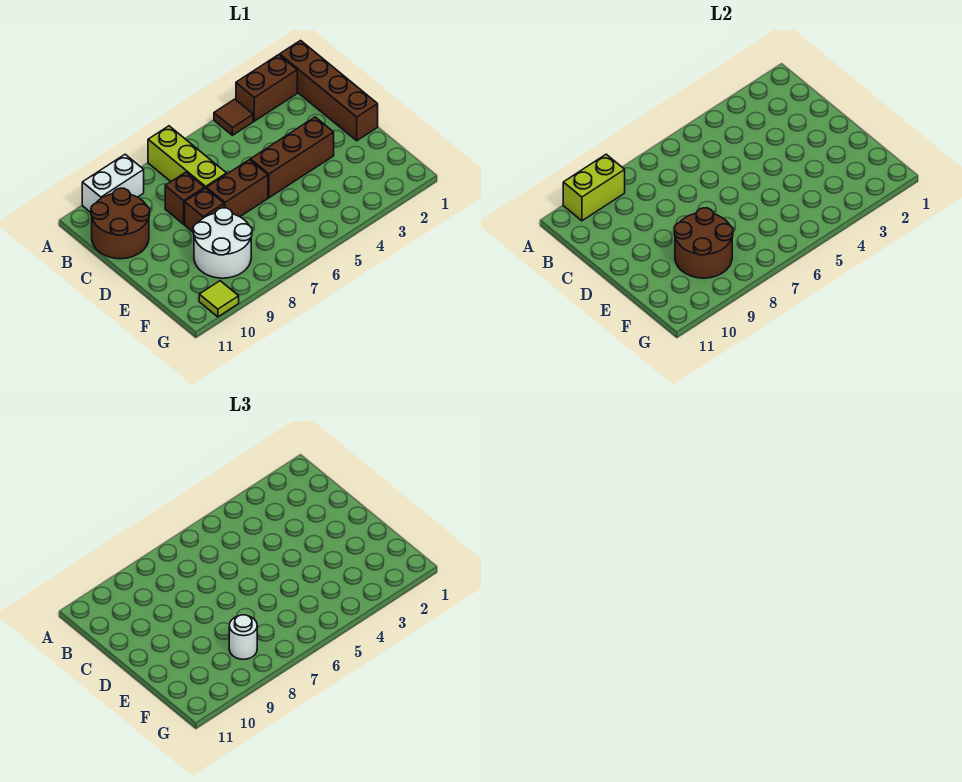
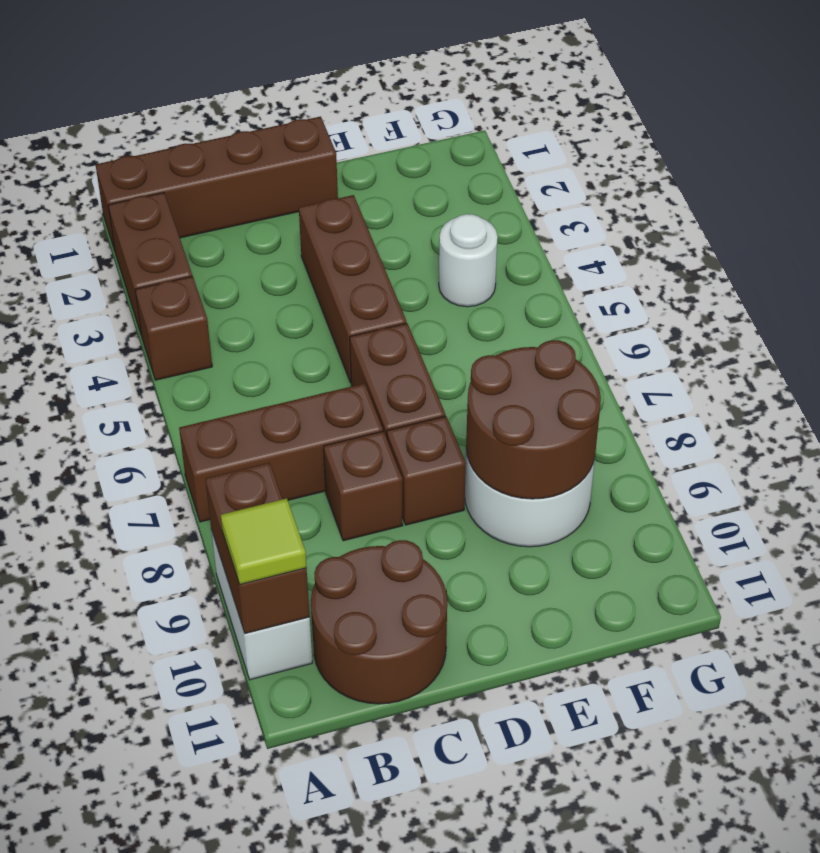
brown 1x1 tile [214,99,253,135] -> brown 1x1 brick [135,276,212,380]
lime 1x3 brick [148,126,227,189] -> brown 1x3 brick [179,383,383,522]
lime 1x2 brick [563,154,625,221] -> brown 1x2 brick [205,462,310,634]
white 1x1 round brick [229,615,257,659] -> white 1x1 round brick moved to [439,214,498,307]
lime 1x1 tile [199,281,239,317] -> lime 1x1 tile moved to [221,498,306,584]

